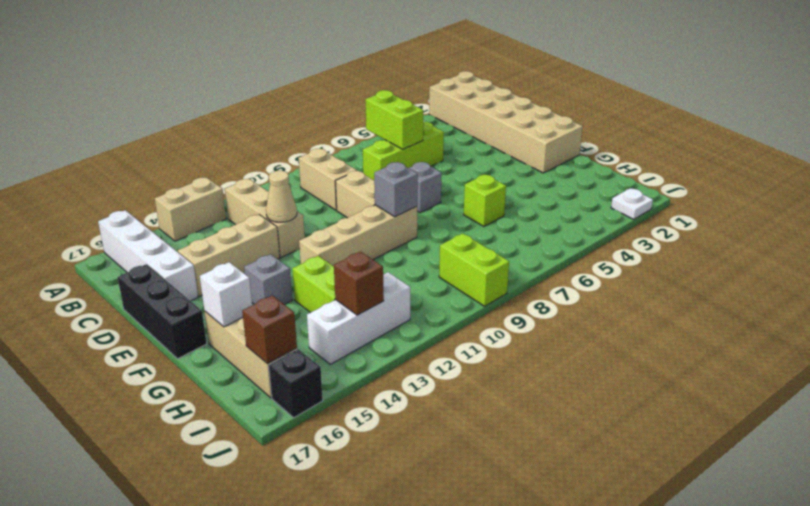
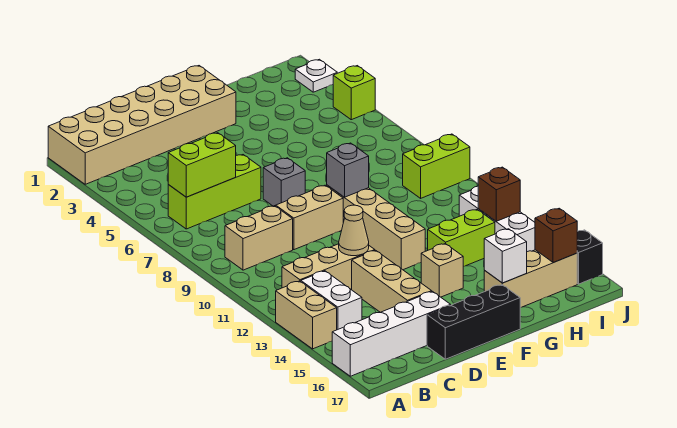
none -> white 1x2 brick [301,271,362,330]
lime 1x3 brick [363,122,444,180] -> lime 1x3 brick turned to [168,155,261,229]
grey 1x1 brick [244,254,292,305] -> tan 1x1 brick [421,244,463,297]
lime 1x1 brick [464,175,506,226] -> lime 1x1 brick moved to [333,66,375,120]

